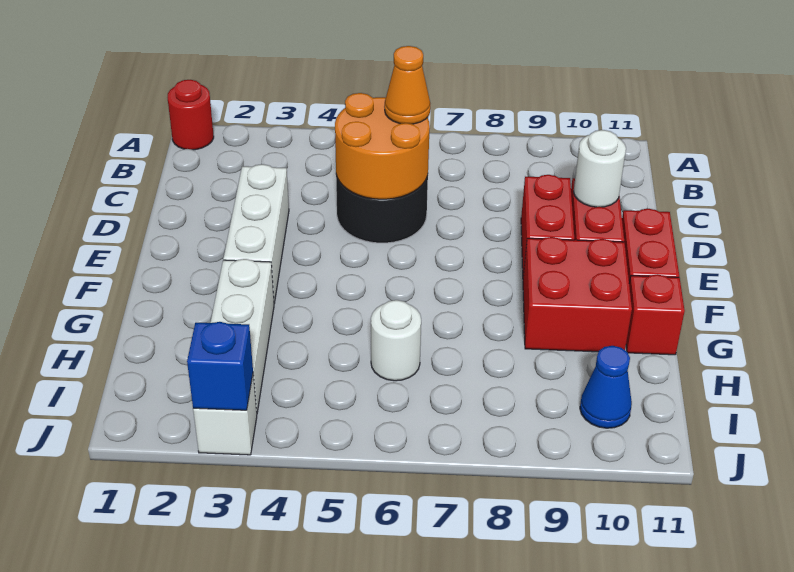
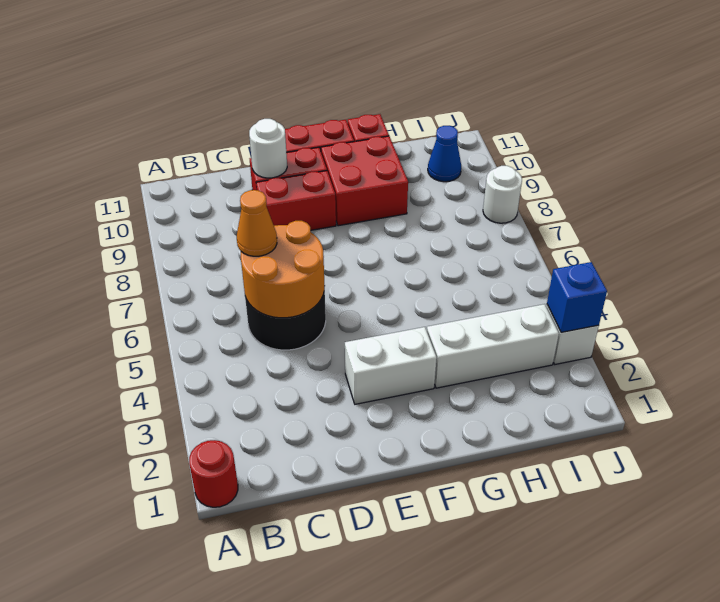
white 1x3 brick [223,164,289,303] -> white 1x2 brick [345,327,437,404]
white 1x1 round brick [371,300,421,381] -> white 1x1 round brick moved to [483,166,522,223]

